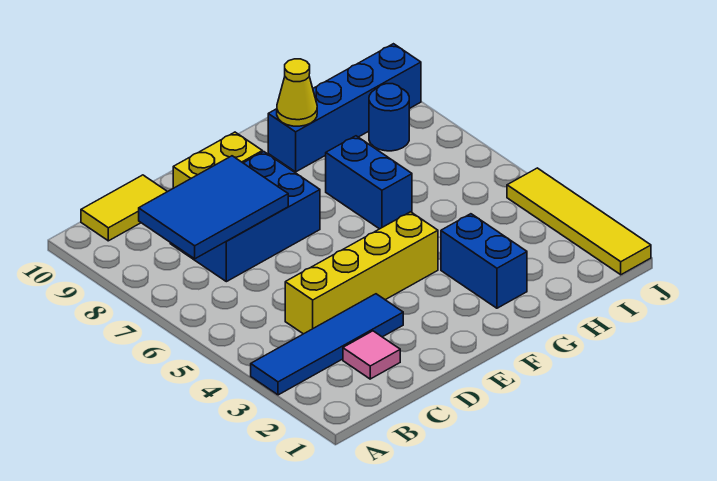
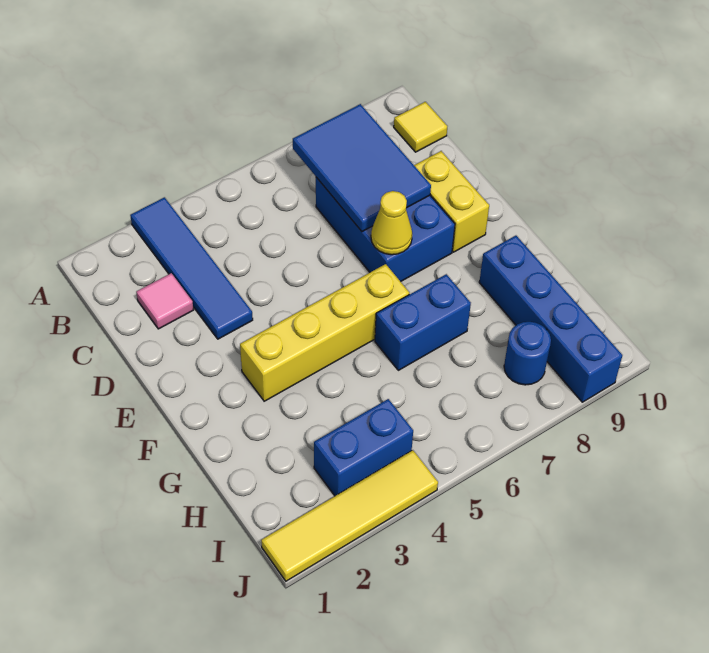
yellow 1x2 tile [81,175,167,241] -> yellow 1x1 tile [394,102,447,152]
yellow 1x4 brick [285,212,438,334] -> yellow 1x4 brick turned to [240,264,409,401]
blue 1x2 brick [441,214,527,308] -> blue 1x2 brick moved to [314,399,413,496]
yellow 1x1 cone [277,59,317,126] -> yellow 1x1 cone moved to [371,191,412,255]

